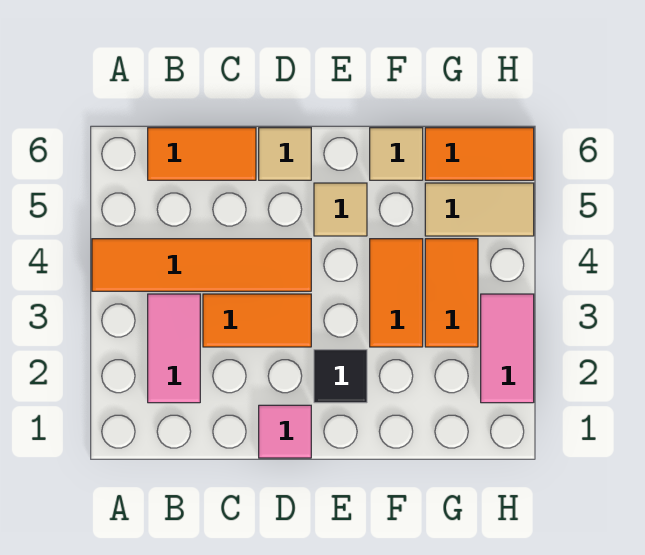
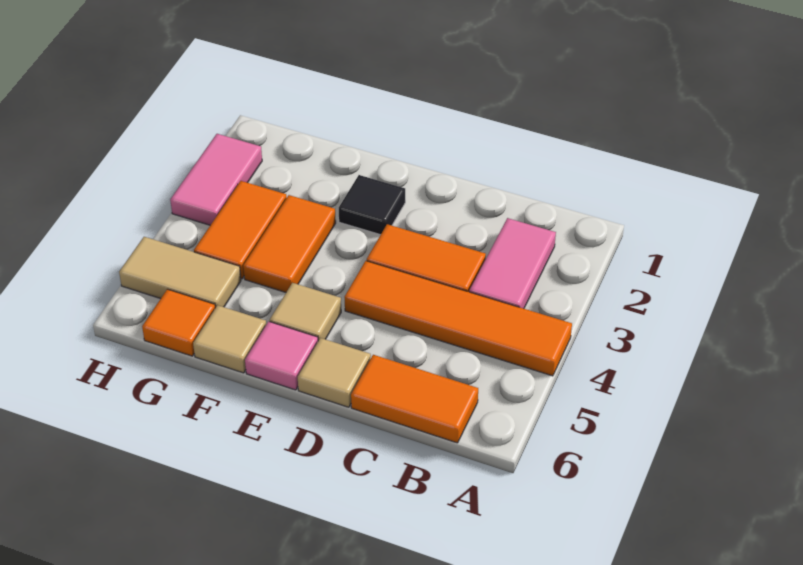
pink 1x1 tile [259,405,311,458] -> pink 1x1 tile moved to [245,321,318,390]
orange 1x2 tile [425,128,534,180] -> orange 1x1 tile [142,289,215,356]

